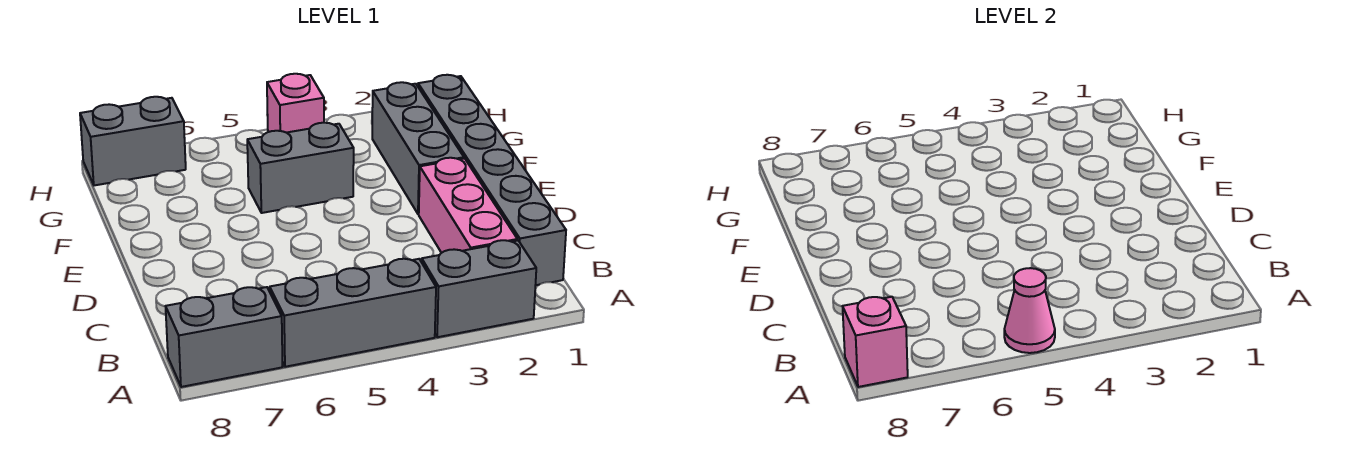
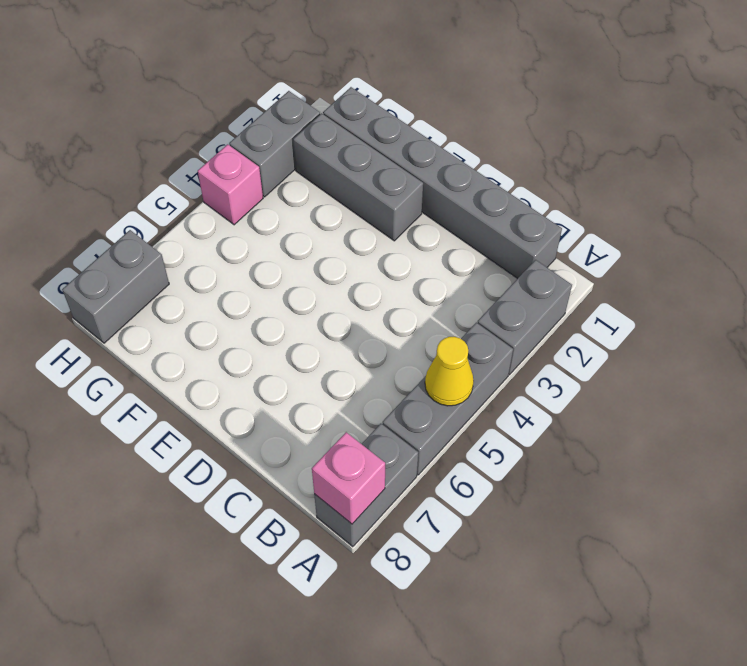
pink 1x1 cone [1004,268,1055,353] -> yellow 1x1 cone [425,337,474,406]
pink 1x3 brick [419,158,517,253] -> none
grey 1x2 brick [247,123,354,213] -> grey 1x2 brick moved to [229,91,320,197]

